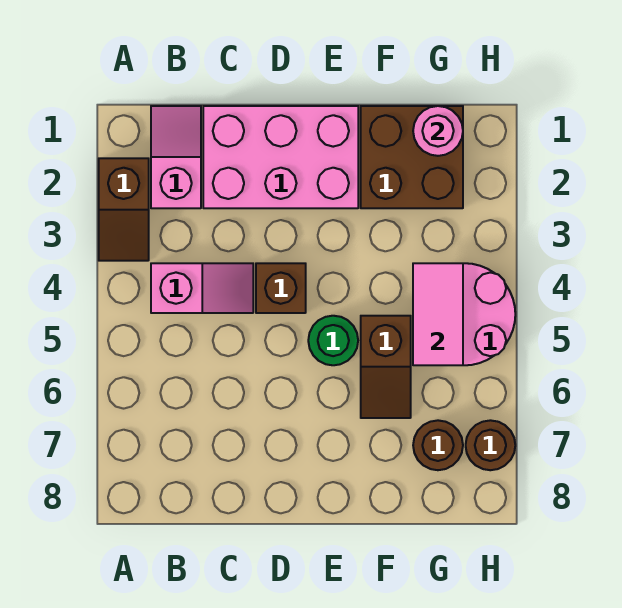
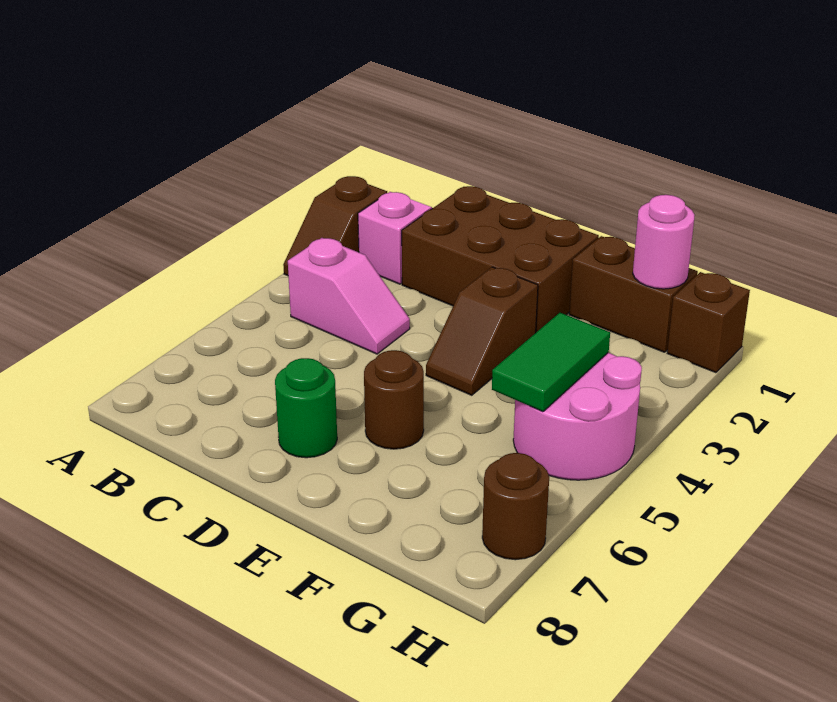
pink 2x3 brick [203,106,358,208] -> brown 2x3 brick [402,186,599,332]
brown 1x1 brick [256,263,306,313] -> brown 1x1 brick moved to [667,272,750,373]
green 1x1 round brick [308,316,358,365] -> green 1x1 round brick moved to [275,358,337,458]
brown 2x2 brick [361,106,463,208] -> brown 1x2 brick [569,236,698,352]
brown 1x2 slope [361,316,411,418] -> brown 1x2 slope moved to [426,267,538,395]
pink 1x2 tile [413,263,463,365] -> green 1x2 tile [492,313,610,412]
brown 1x1 round brick [413,420,463,470] -> brown 1x1 round brick moved to [364,350,424,449]

